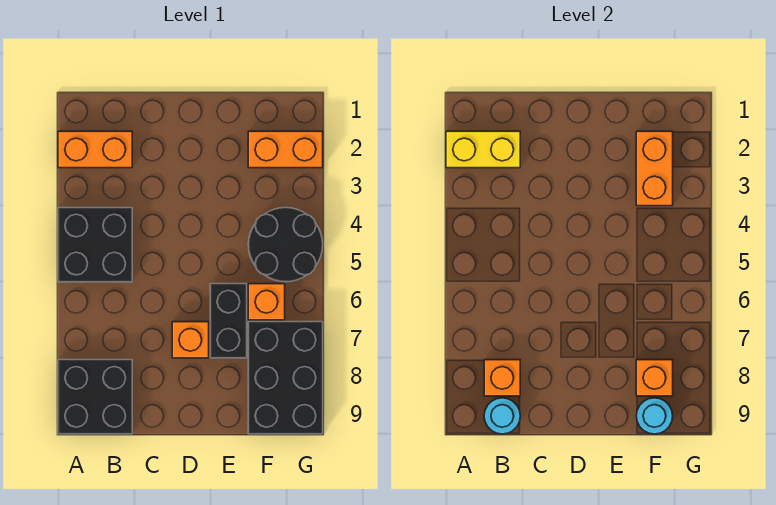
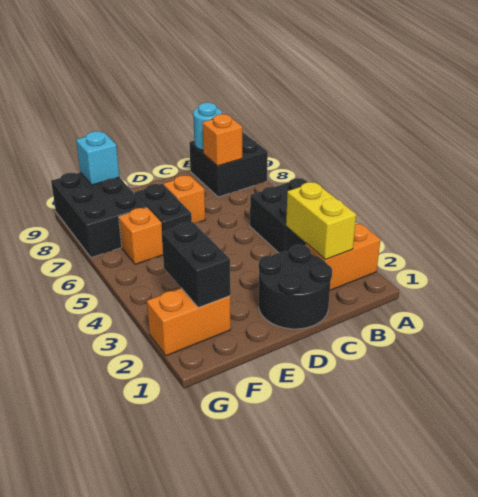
yellow 1x2 brick [446,131,520,168] -> yellow 1x2 brick turned to [286,182,356,260]
orange 1x2 brick [636,131,673,206] -> black 1x2 brick [162,222,230,307]
black 2x2 round brick [248,208,323,282] -> black 2x2 round brick moved to [259,245,332,329]
orange 1x1 brick [636,360,673,396] -> none
cyan 1x1 round brick [636,398,673,434] -> cyan 1x1 brick [76,131,119,185]

